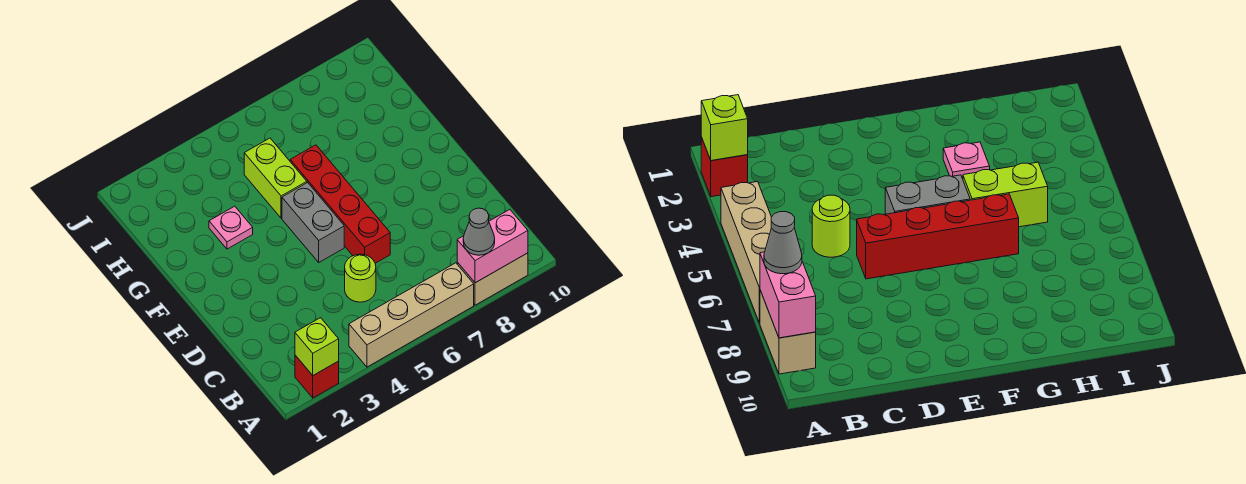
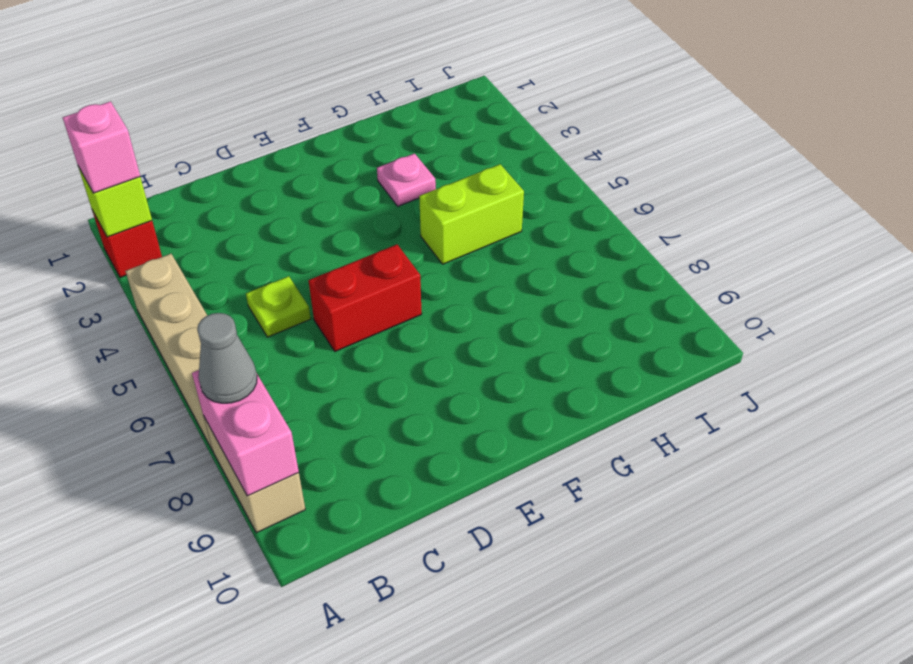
none -> pink 1x1 brick [63,101,140,193]
lime 1x1 round brick [345,254,376,302] -> lime 1x1 plate [246,276,311,337]
red 1x4 brick [290,145,390,263] -> red 1x2 brick [309,245,422,351]
grey 1x2 brick [282,183,344,262] -> none

